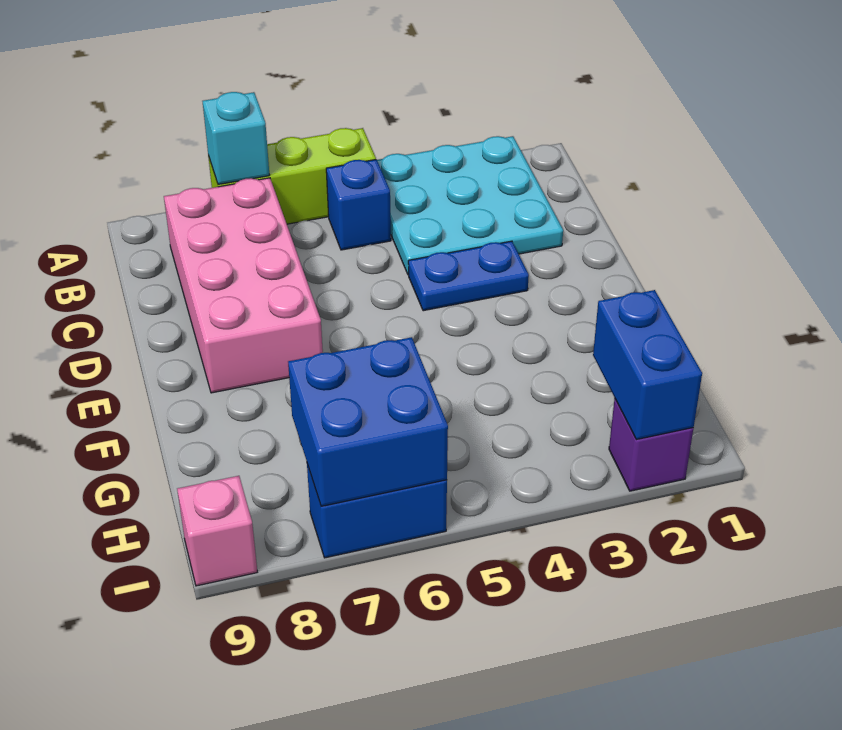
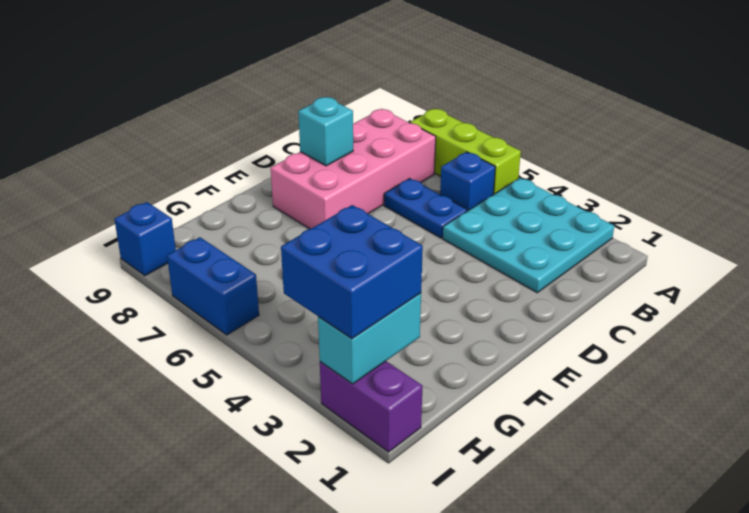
cyan 1x1 brick [203,92,269,185] -> cyan 1x1 brick moved to [298,97,353,166]
blue 1x2 plate [408,241,529,311] -> blue 1x2 plate moved to [384,178,467,238]
blue 1x2 brick [593,290,702,440] -> cyan 1x2 brick [318,293,421,384]
blue 2x2 brick [288,337,448,506] -> blue 2x2 brick moved to [281,205,423,339]
purple 1x1 brick [609,399,693,491] -> purple 1x2 brick [320,361,422,452]
pink 1x1 brick [177,476,257,586] -> blue 1x1 brick [114,202,176,276]

